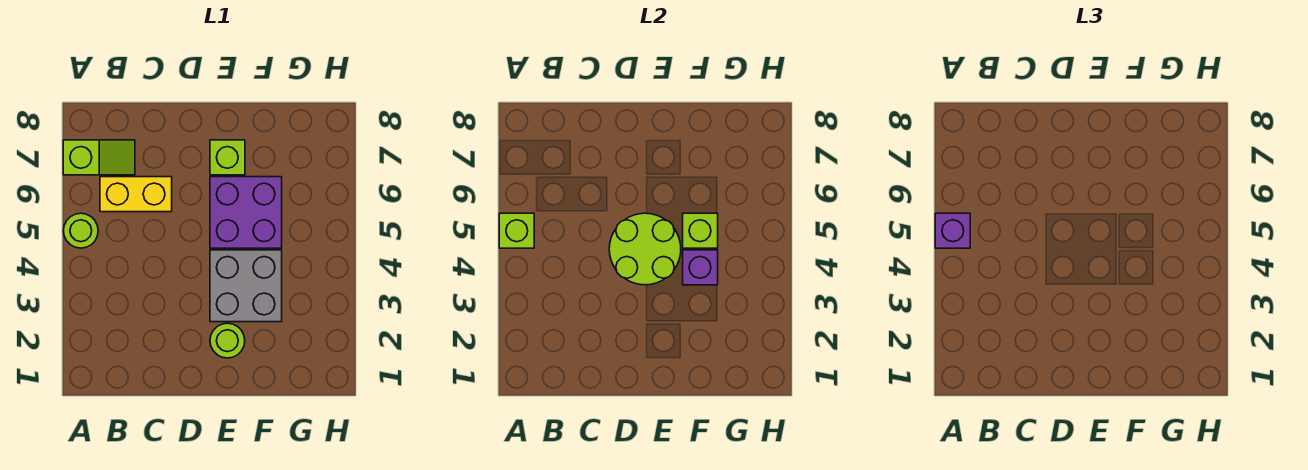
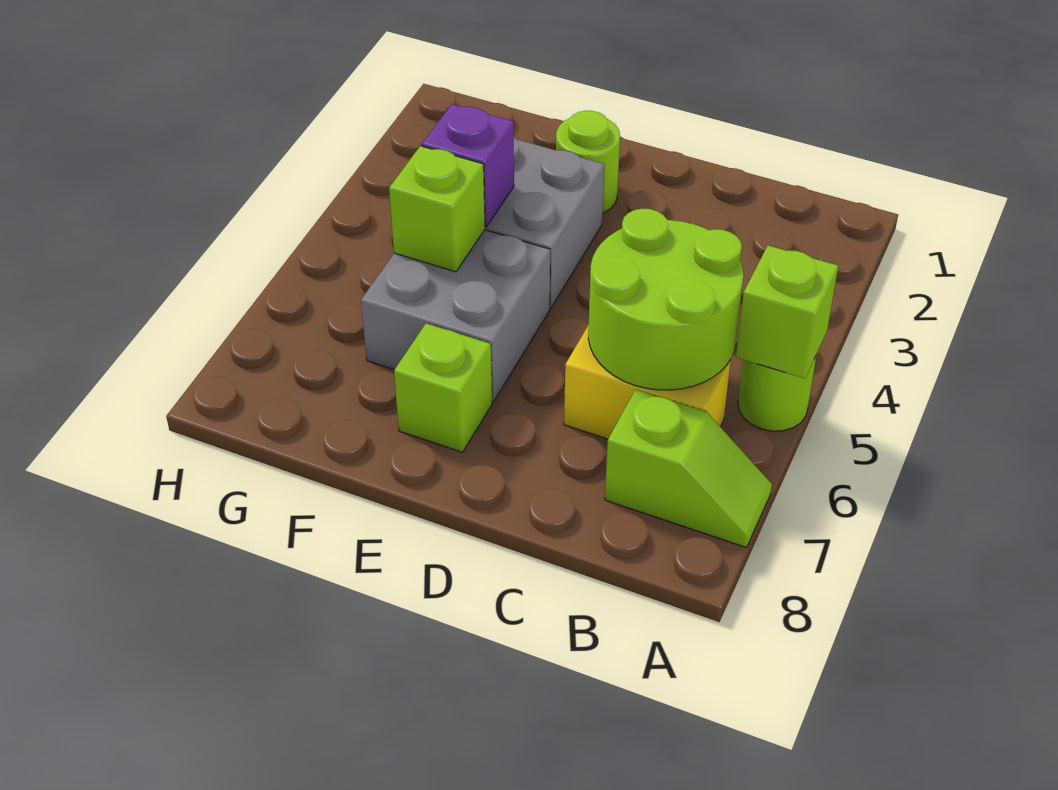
purple 1x1 brick [935,213,970,248] -> none
lime 1x2 slope [63,140,135,175] -> lime 1x2 slope turned to [605,389,772,548]
lime 2x2 round brick [609,213,681,285] -> lime 2x2 round brick moved to [588,209,744,390]
purple 2x2 brick [210,177,282,248] -> grey 2x2 brick [361,230,550,402]

